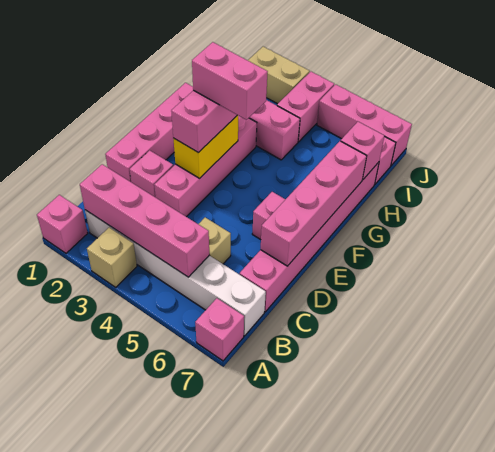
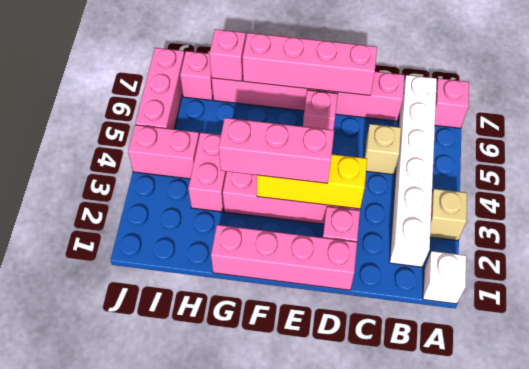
pink 1x1 brick [37,195,88,253] -> white 1x1 brick [423,251,466,304]
pink 1x4 brick [80,164,209,277] -> none
yellow 1x2 brick [174,115,238,179] -> yellow 1x3 brick [257,154,367,209]
pink 1x2 brick [192,42,268,120] -> none
tan 1x2 brick [248,47,310,104] -> none

